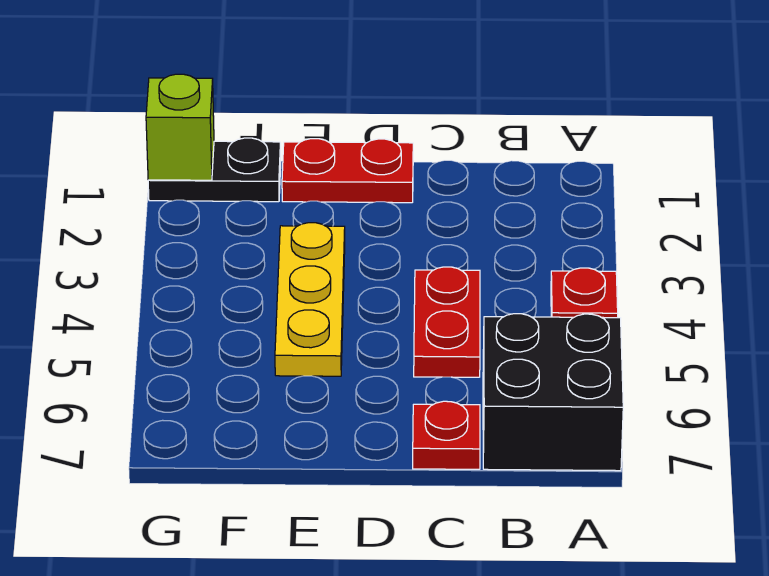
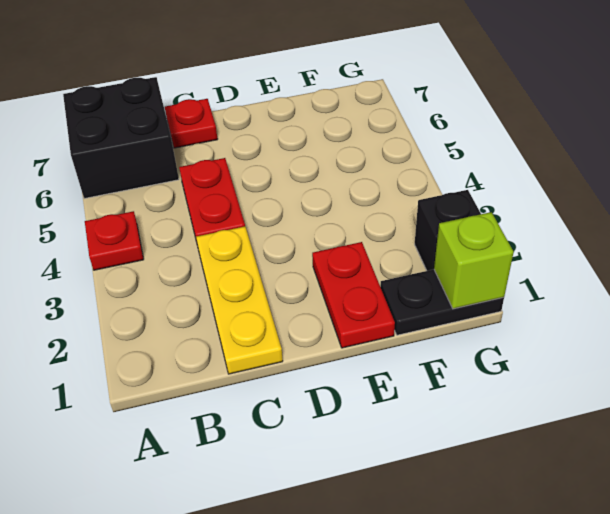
red 1x2 plate [282,139,413,203] -> red 1x2 plate turned to [312,242,395,348]
yellow 1x3 plate [275,223,345,376] -> yellow 1x3 plate moved to [196,226,283,374]
none -> black 1x1 brick [415,190,481,271]

